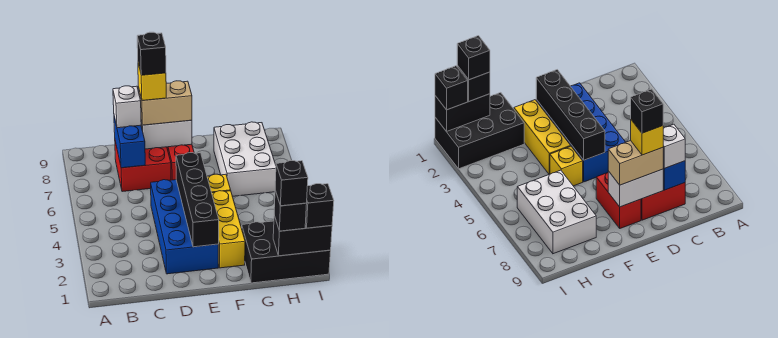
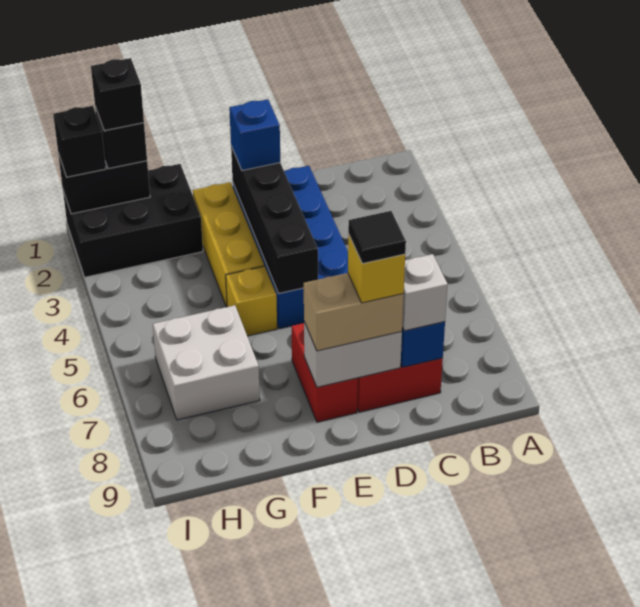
black 1x1 brick [137,32,166,75] -> black 1x1 tile [348,211,406,264]
none -> blue 1x1 brick [229,99,280,171]
white 2x3 brick [214,122,276,196] -> white 2x2 brick [153,305,260,420]

